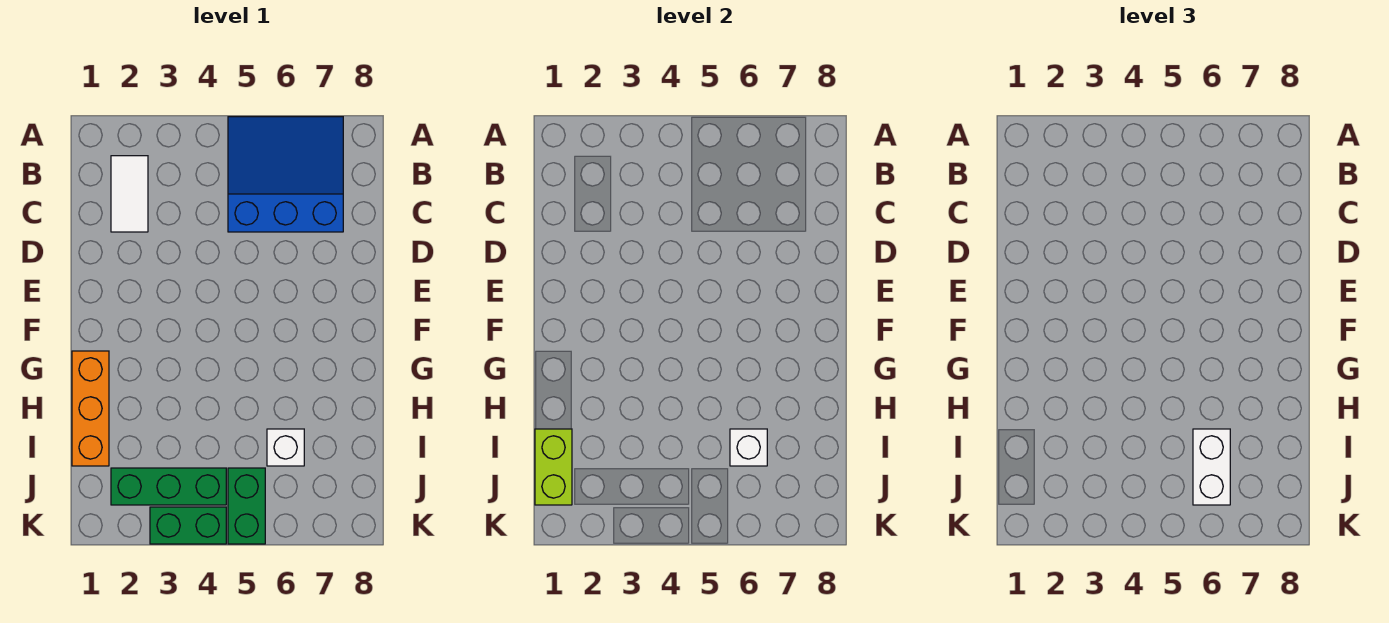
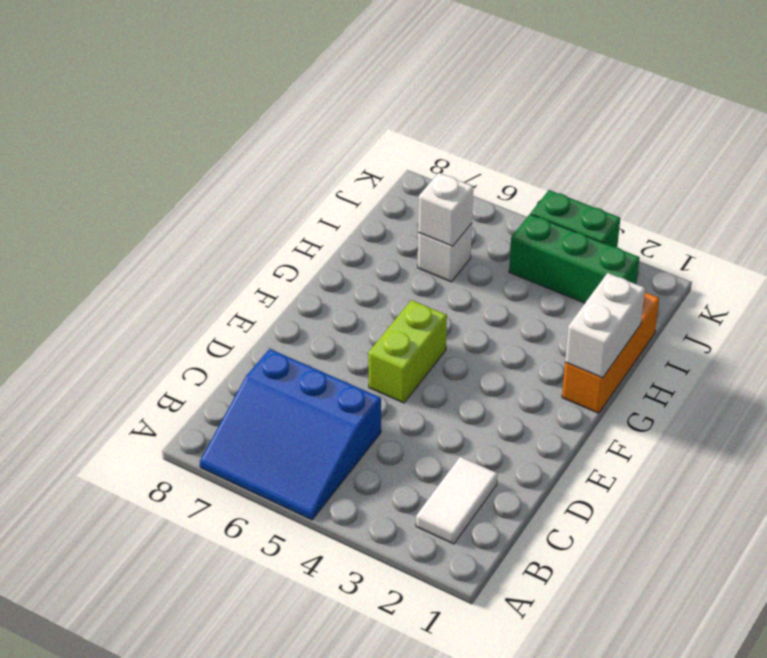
lime 1x2 brick [535,429,572,505] -> lime 1x2 brick moved to [368,300,447,403]
white 1x2 brick [1193,429,1230,505] -> white 1x2 brick moved to [565,273,645,378]
green 1x2 brick [228,468,265,544] -> none

